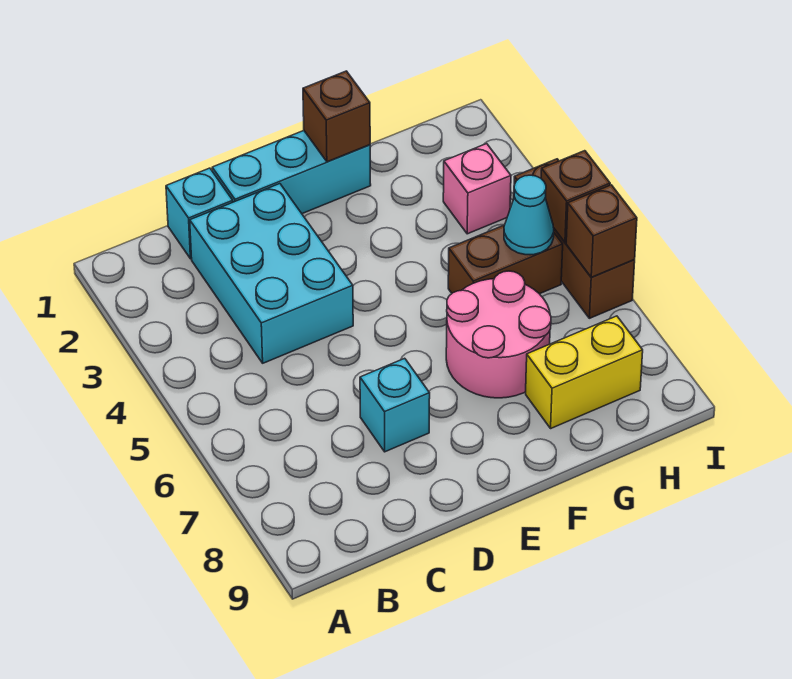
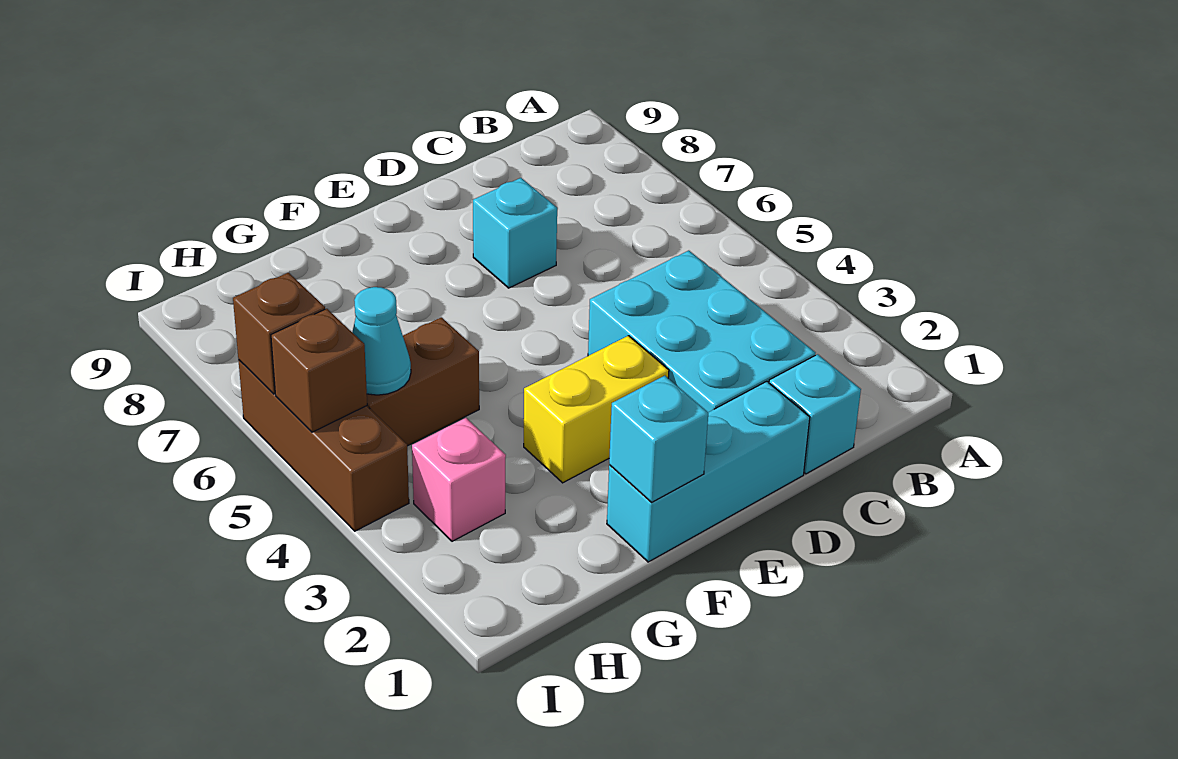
brown 1x1 brick [303,71,370,162] -> cyan 1x1 brick [609,376,708,502]
pink 2x2 round brick [446,271,551,398] -> none
yellow 1x2 brick [526,316,643,428] -> yellow 1x2 brick moved to [524,336,669,483]

